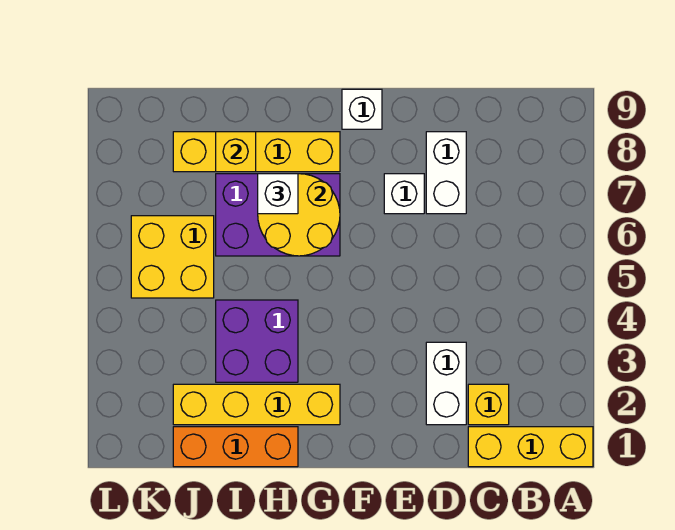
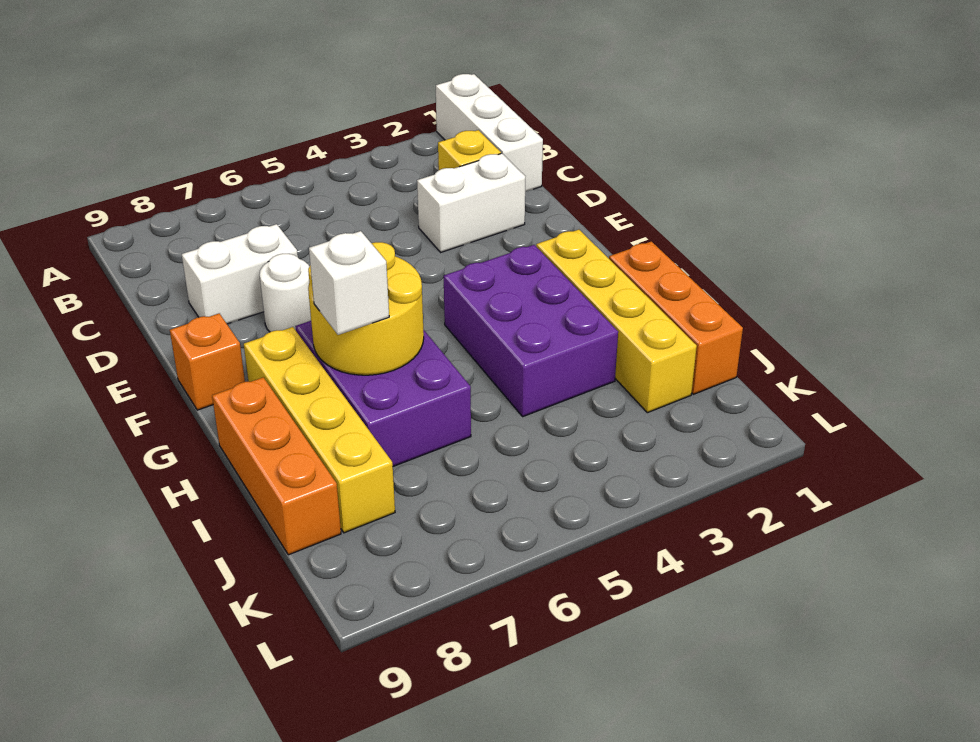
yellow 1x3 brick [468,427,593,467] -> white 1x3 brick [436,74,543,191]
white 1x1 brick [384,174,424,214] -> white 1x1 round brick [260,254,311,332]
white 1x1 brick [342,89,382,129] -> orange 1x1 brick [170,313,245,410]
purple 2x2 brick [216,300,298,382] -> purple 2x3 brick [444,245,618,416]
none -> orange 1x3 brick [212,377,341,555]
yellow 1x1 brick [216,132,256,172] -> none
yellow 2x2 brick [131,216,214,298] -> none

